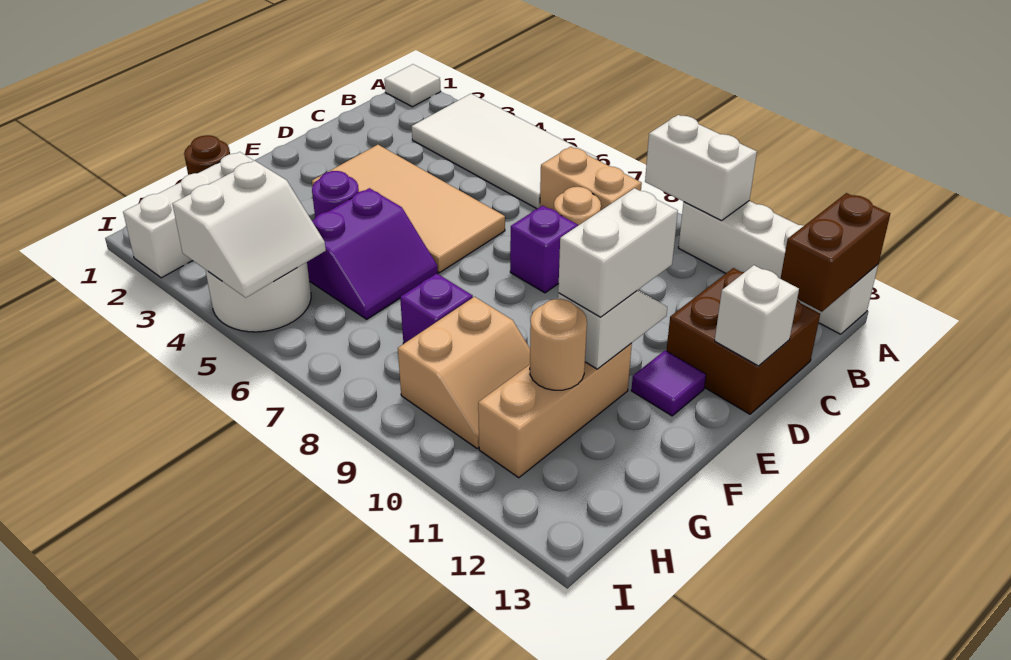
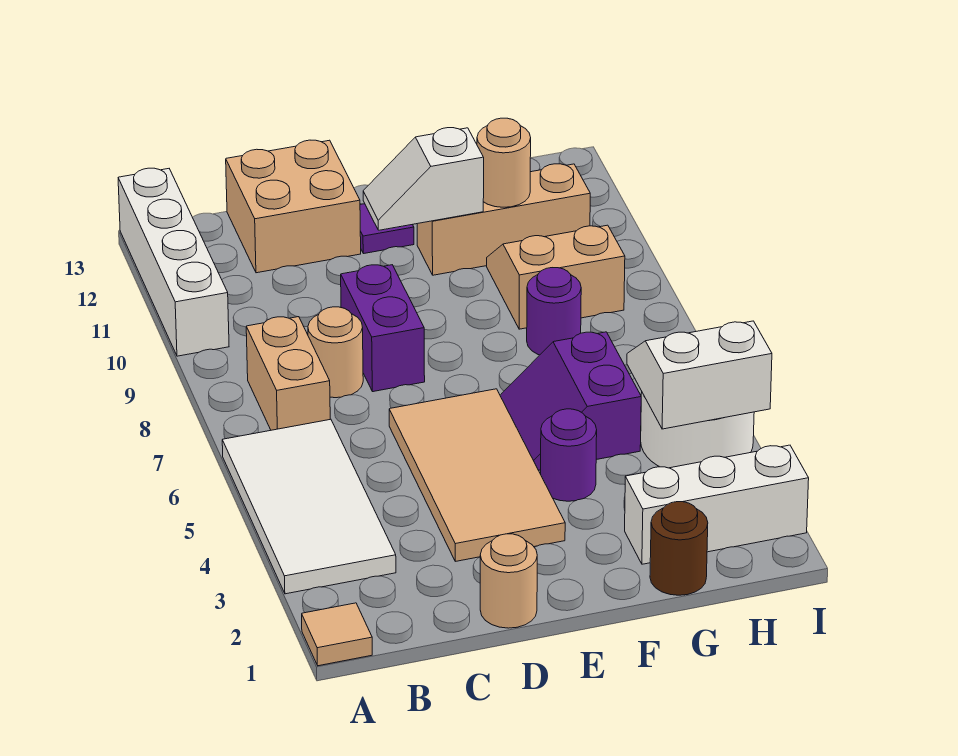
white 1x1 tile [385,64,441,107] -> tan 1x1 tile [302,603,372,666]
white 1x2 brick [645,115,757,221] -> none
brown 1x2 brick [781,193,890,312] -> none
brown 2x2 brick [666,268,820,414] -> tan 2x2 brick [226,140,361,273]
none -> tan 1x1 round brick [480,534,537,628]
purple 1x1 brick [510,206,578,293] -> purple 1x2 brick [341,265,425,392]
white 1x1 brick [715,265,799,366] -> none
white 1x2 brick [558,188,678,317] -> none
purple 2x2 slope [307,188,438,319] -> purple 2x2 slope turned to [500,332,641,470]
purple 1x1 brick [400,273,473,344] -> purple 1x1 round brick [527,268,581,355]

